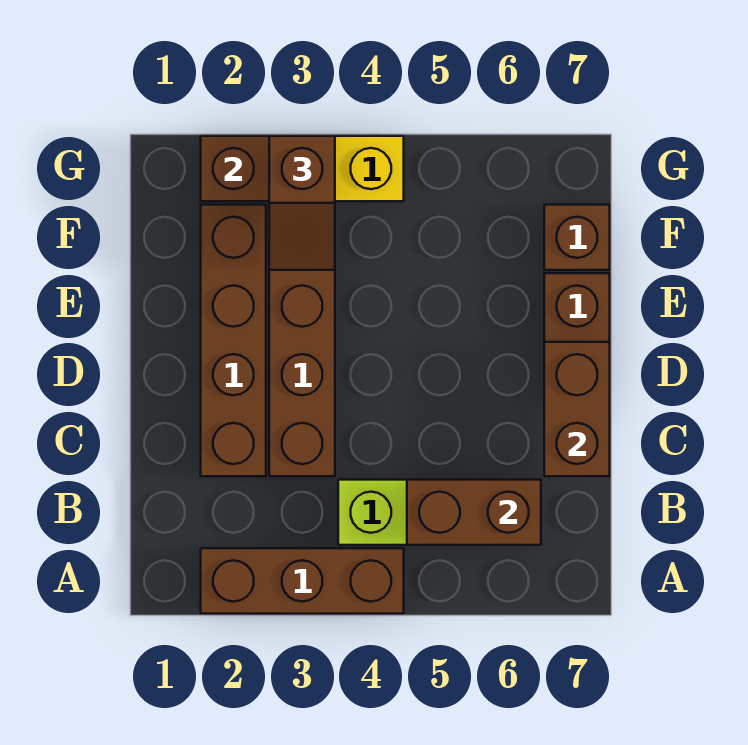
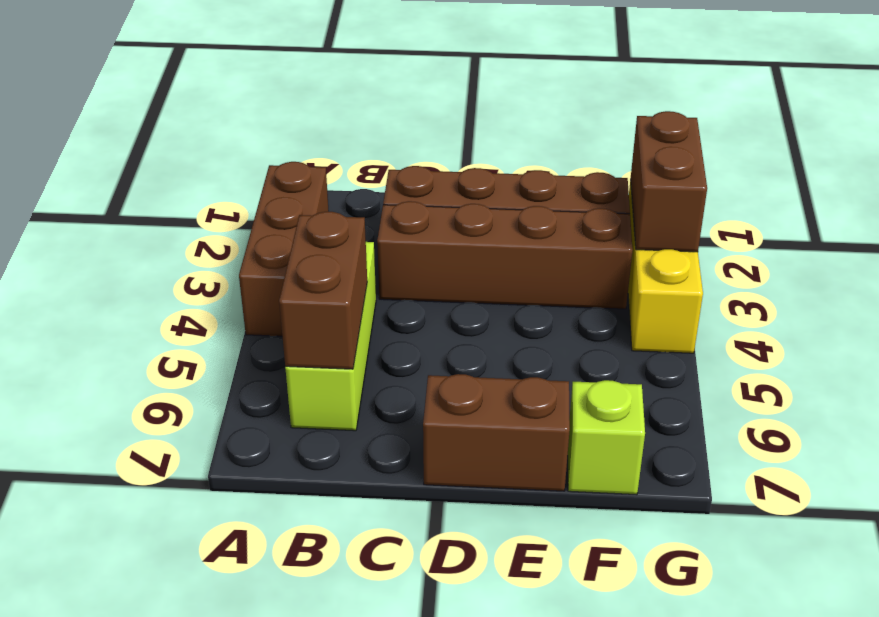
brown 1x2 brick [544,342,610,476] -> none
brown 1x2 slope [269,136,335,270] -> none
brown 1x1 brick [544,205,610,270] -> lime 1x1 brick [568,380,645,495]

